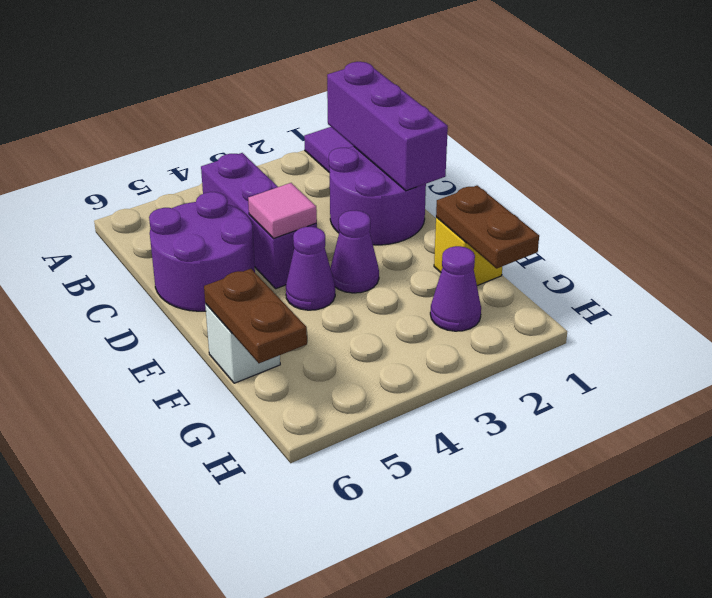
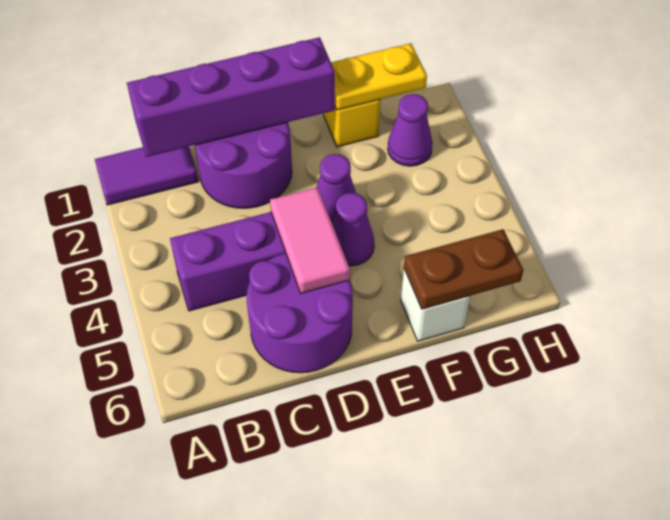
purple 1x3 brick [327,62,448,191] -> purple 1x4 brick [127,37,335,157]
pink 1x1 tile [248,183,317,239] -> pink 1x2 tile [270,187,350,293]
brown 1x2 plate [436,186,539,268] -> yellow 1x2 plate [331,43,427,110]

